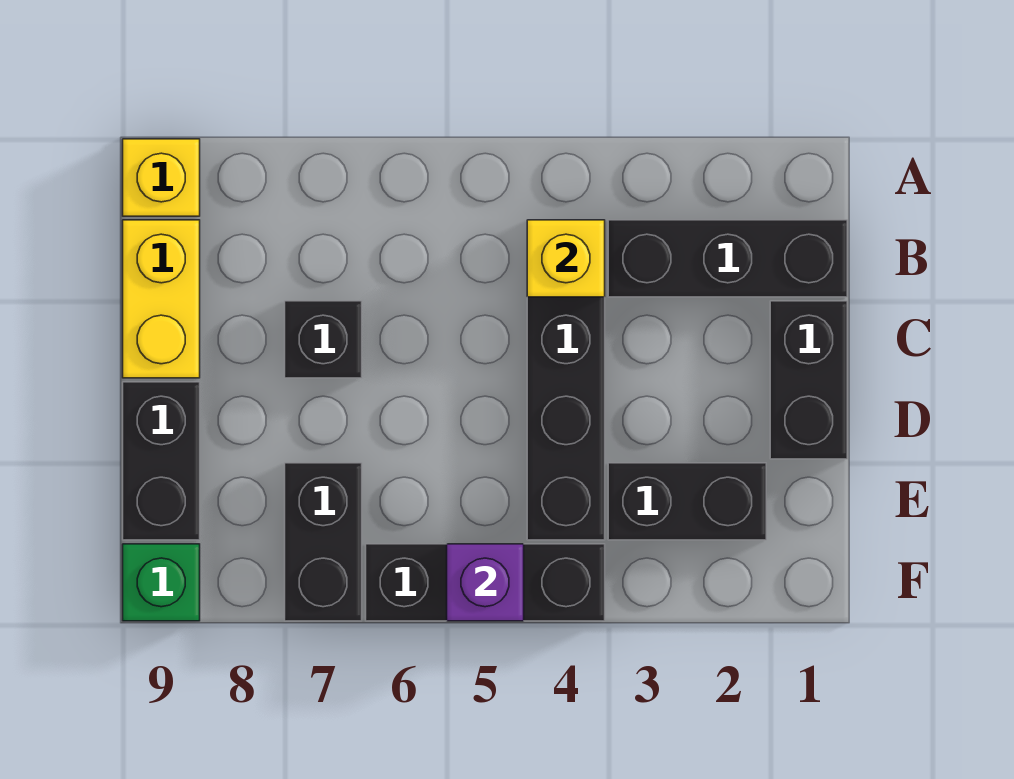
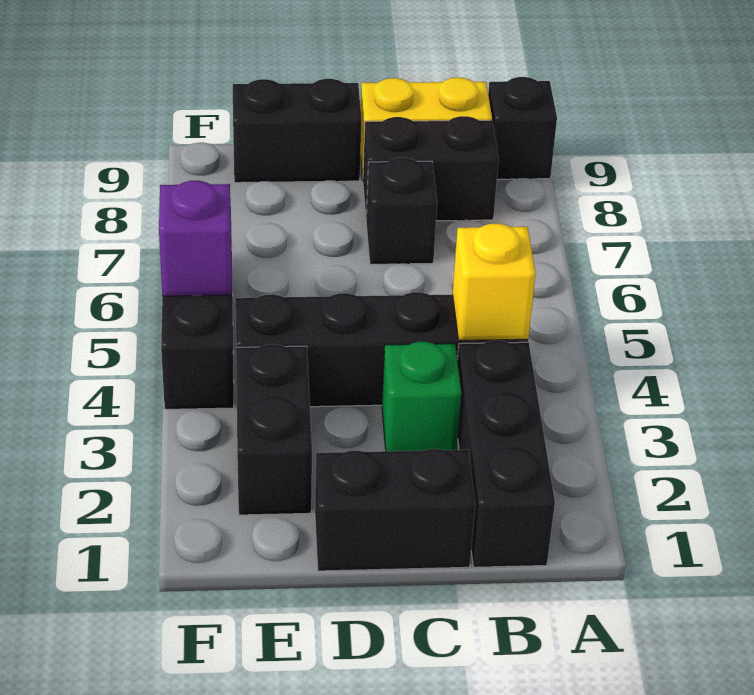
yellow 1x1 brick [123,139,200,216] -> black 1x1 brick [488,77,557,179]
black 1x2 brick [285,463,362,621] -> black 1x2 brick moved to [363,116,499,221]
green 1x1 brick [123,544,200,621] -> green 1x1 brick moved to [382,342,461,451]

